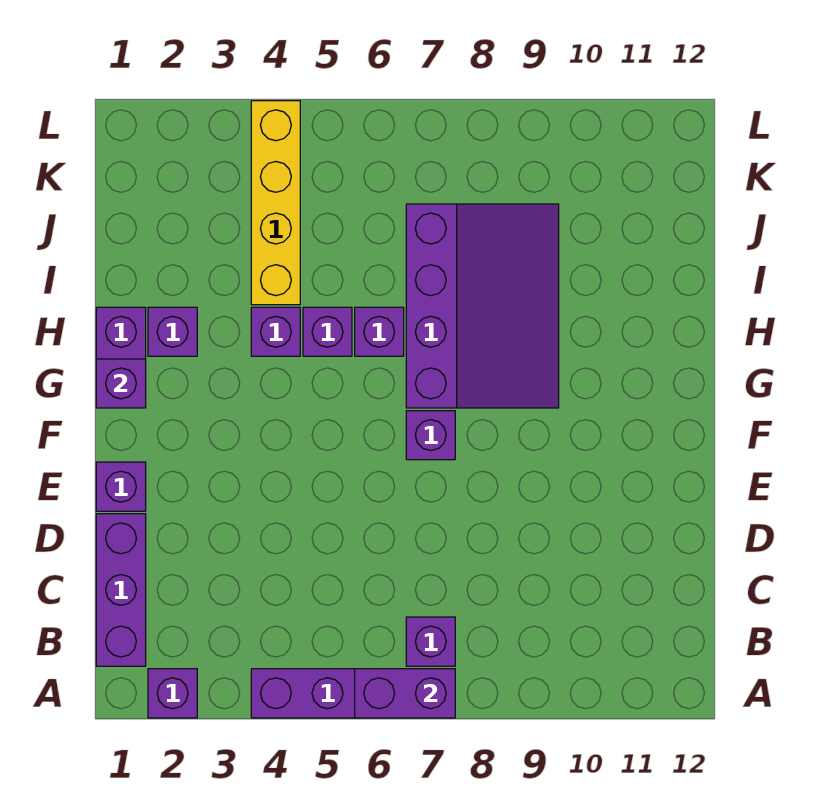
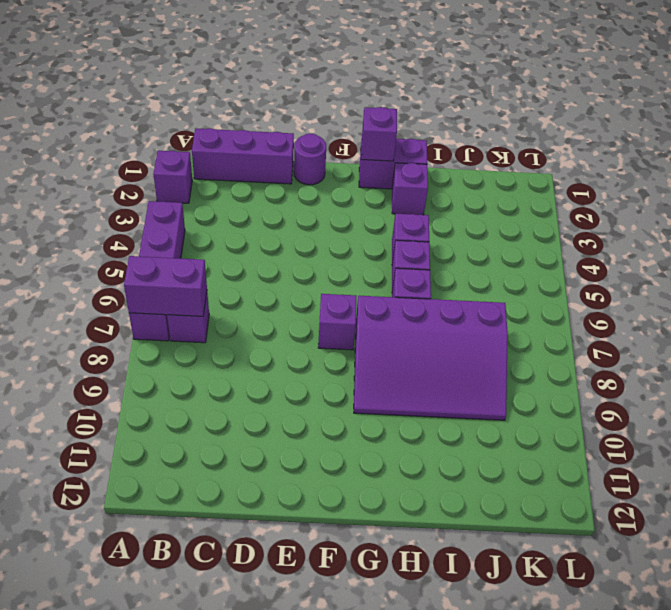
purple 1x2 brick [355,669,455,718] -> purple 1x2 brick turned to [124,256,207,316]
purple 1x1 brick [96,462,146,511] -> purple 1x1 round brick [294,133,326,185]
yellow 1x4 brick [251,101,300,305] -> none

